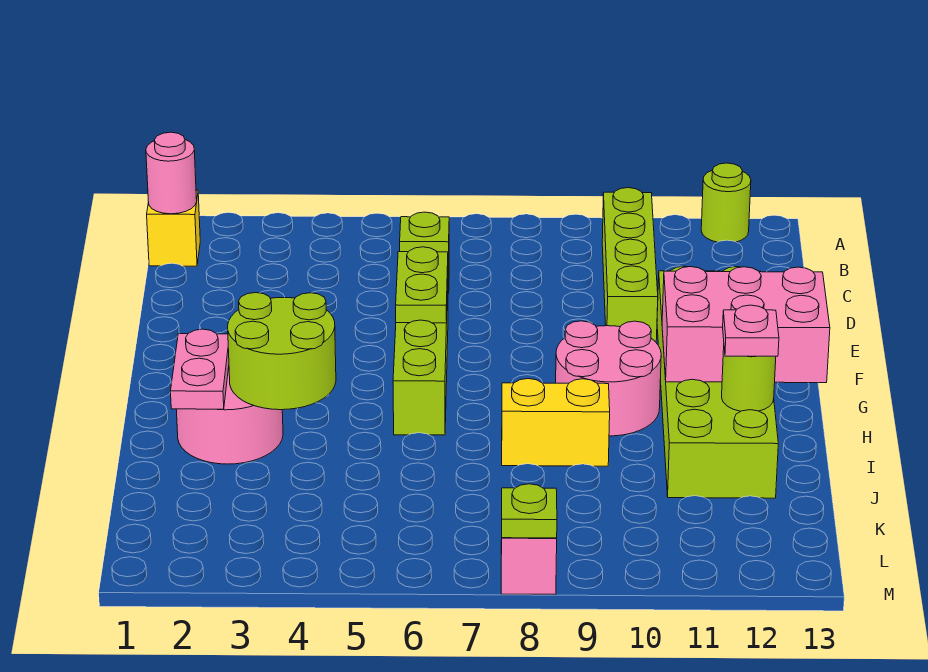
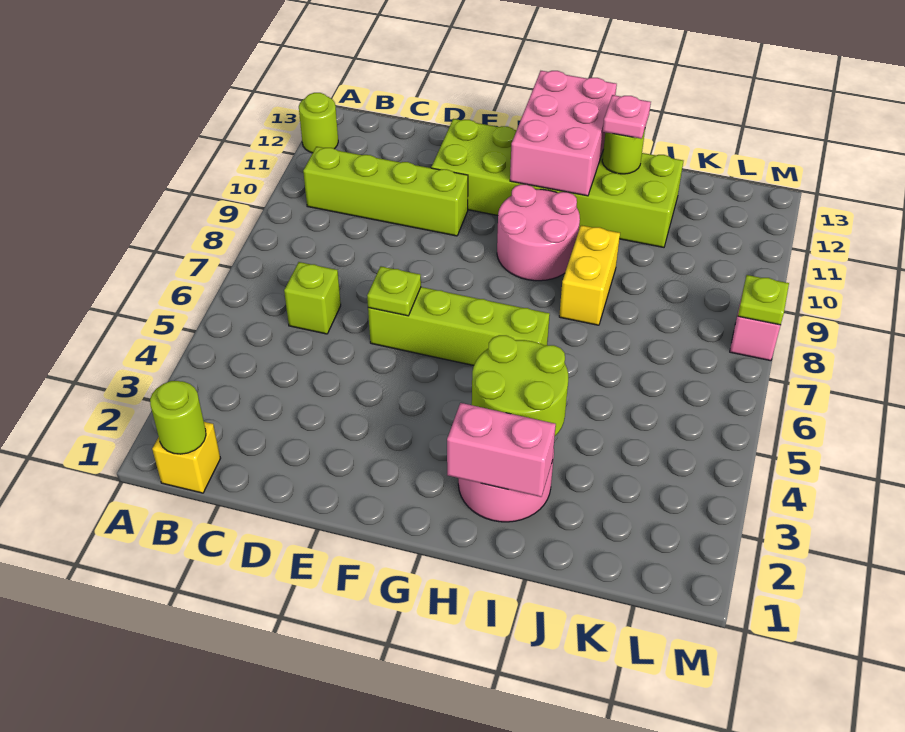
pink 1x1 round brick [146,132,197,214] -> lime 1x1 round brick [150,381,206,454]
lime 1x2 plate [396,247,448,323] -> lime 1x1 plate [367,266,421,316]
pink 1x2 plate [171,329,229,409] -> pink 1x2 brick [447,403,556,497]

